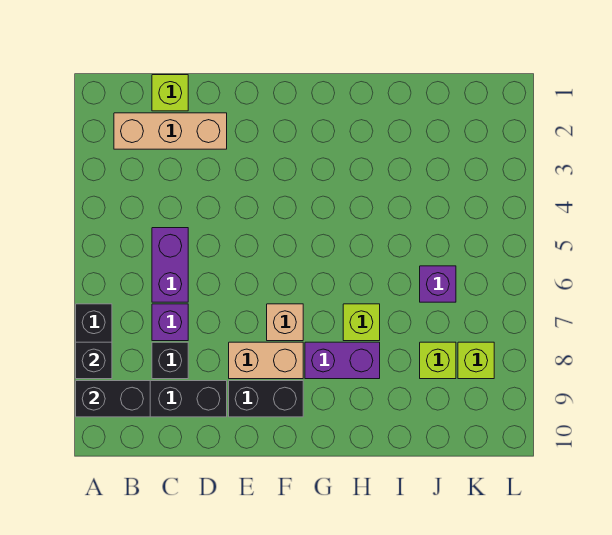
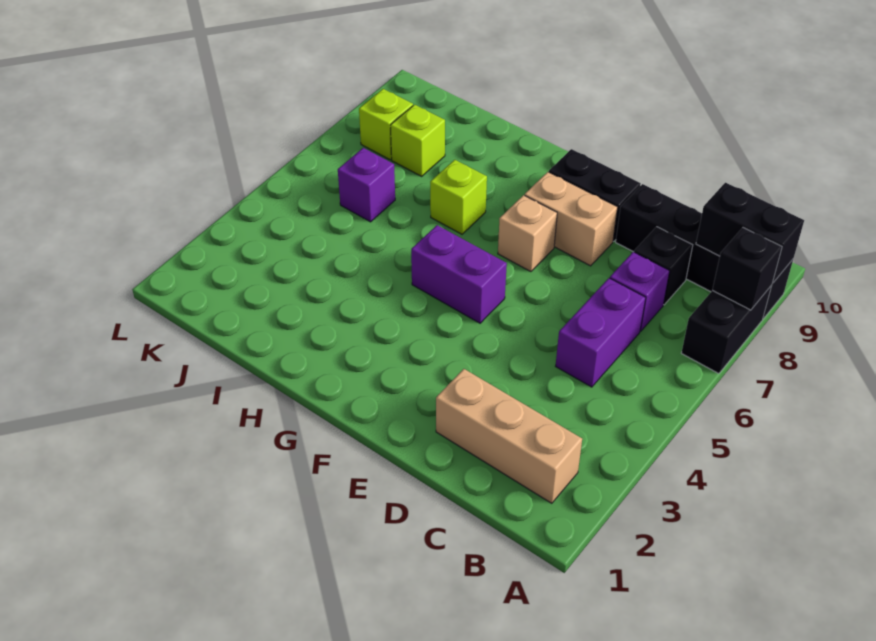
lime 1x1 brick [152,75,188,111] -> none
purple 1x2 brick [305,342,380,379] -> purple 1x2 brick moved to [411,225,507,323]

